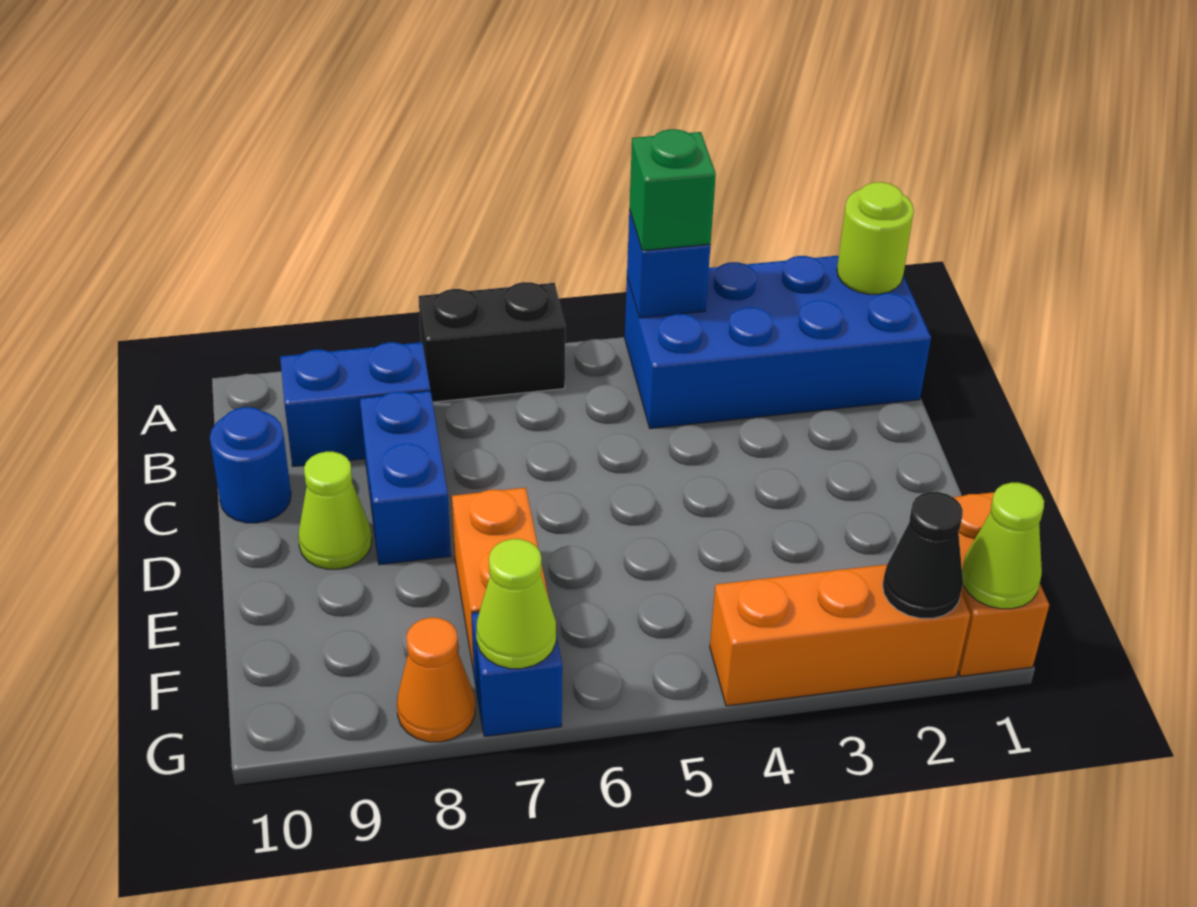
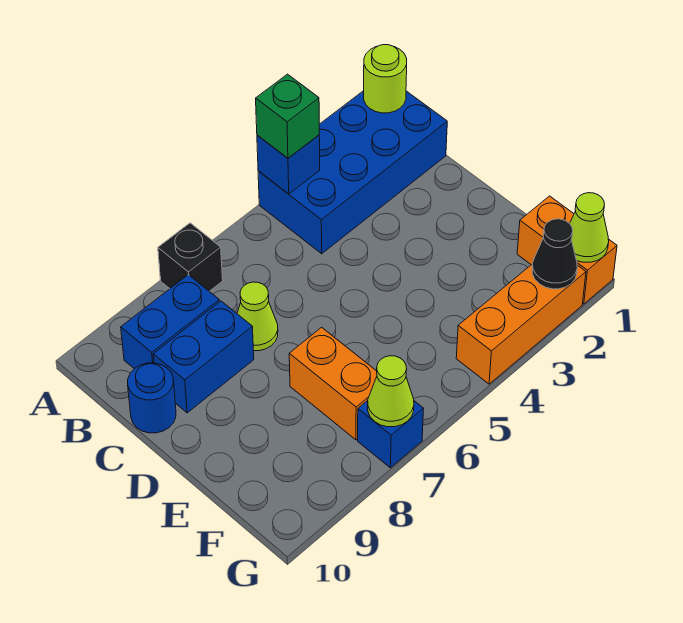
black 1x2 brick [418,282,565,402] -> black 1x1 brick [158,223,223,291]
blue 1x2 brick [360,391,451,565] -> blue 1x2 brick turned to [153,301,254,413]
lime 1x1 cone [298,452,372,569] -> lime 1x1 cone moved to [237,282,278,351]
orange 1x1 cone [397,618,475,742] -> none

